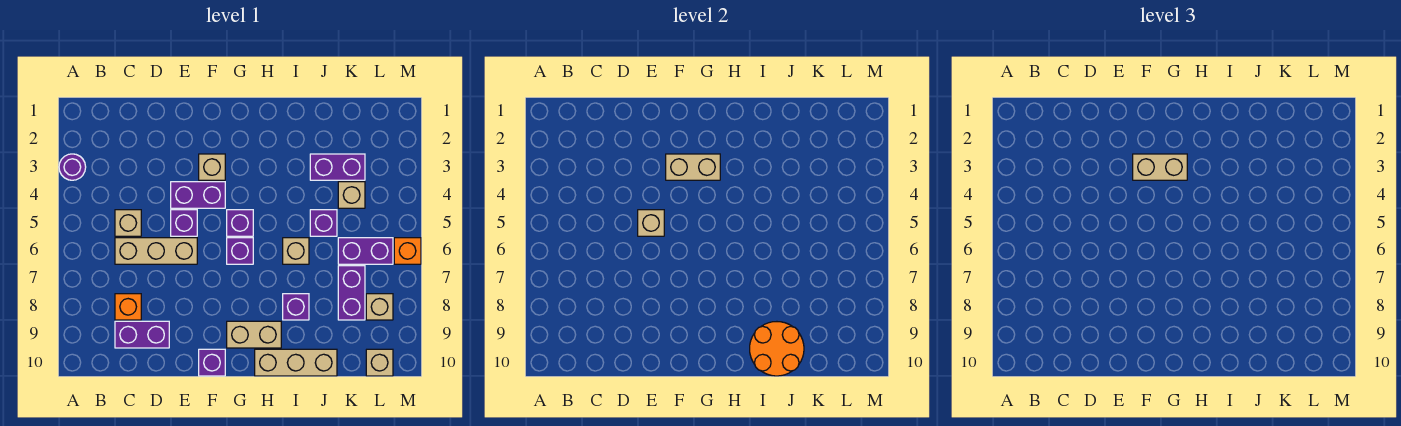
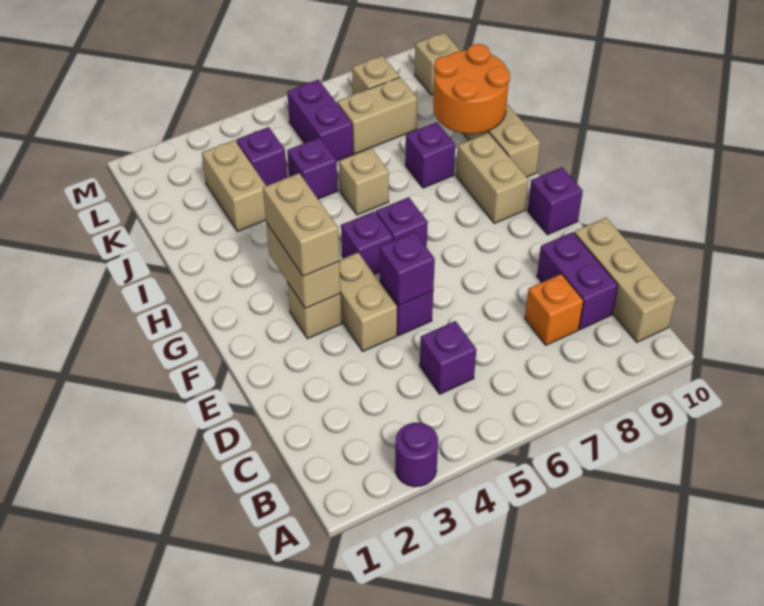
tan 1x1 brick [115,210,141,236] -> purple 1x1 brick [420,321,476,394]
tan 1x3 brick [115,238,197,264] -> tan 1x3 brick moved to [574,218,676,342]
purple 1x2 brick [171,182,225,208] -> tan 1x2 brick [339,253,397,351]
tan 1x1 brick [638,210,664,236] -> purple 1x1 brick [380,232,435,305]
purple 1x2 brick [310,154,365,180] -> tan 1x2 brick [202,140,266,231]
tan 1x1 brick [338,182,365,208] -> purple 1x1 brick [236,127,287,186]
purple 1x2 brick [338,266,365,320] -> tan 1x2 brick [337,77,417,154]
orange 1x1 brick [394,238,421,264] -> none

